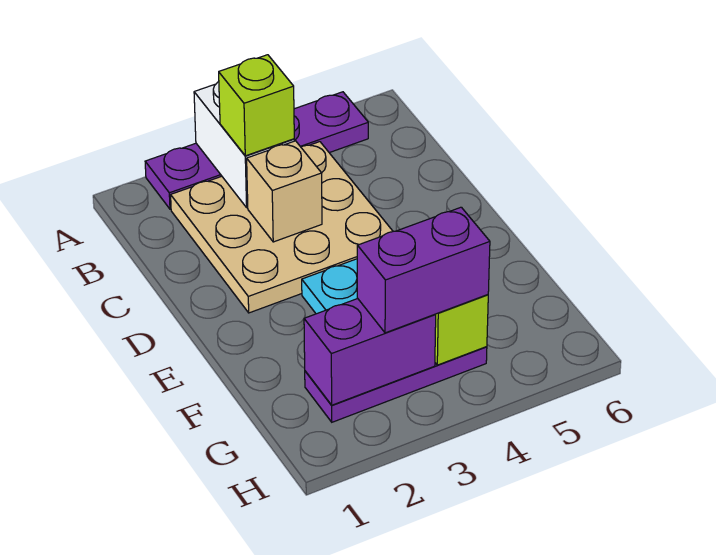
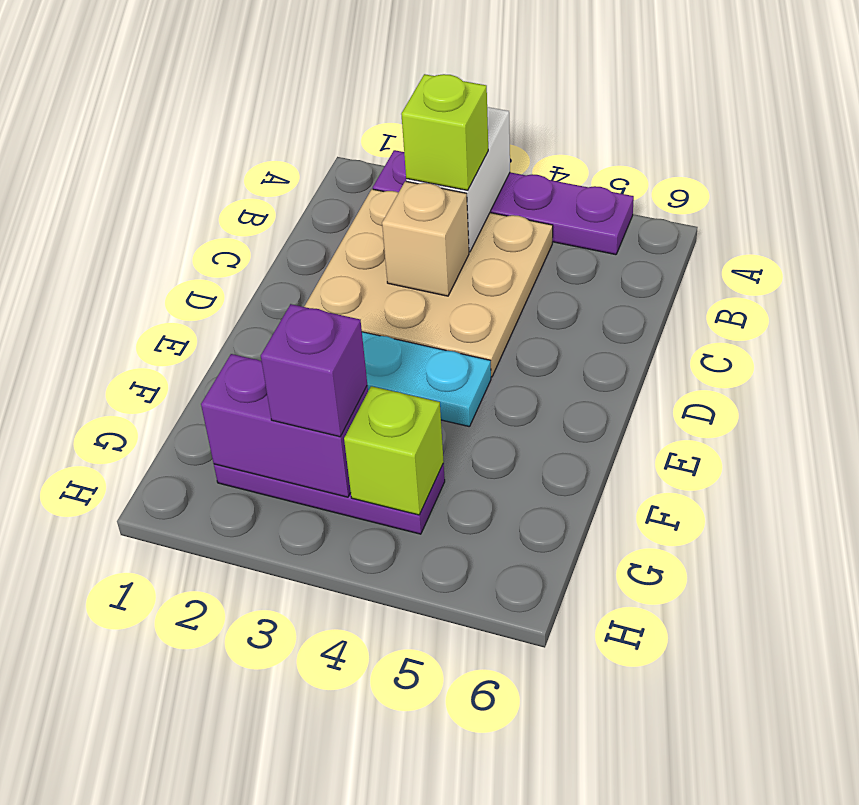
purple 1x2 brick [357,207,490,333] -> purple 1x1 brick [261,304,367,437]

